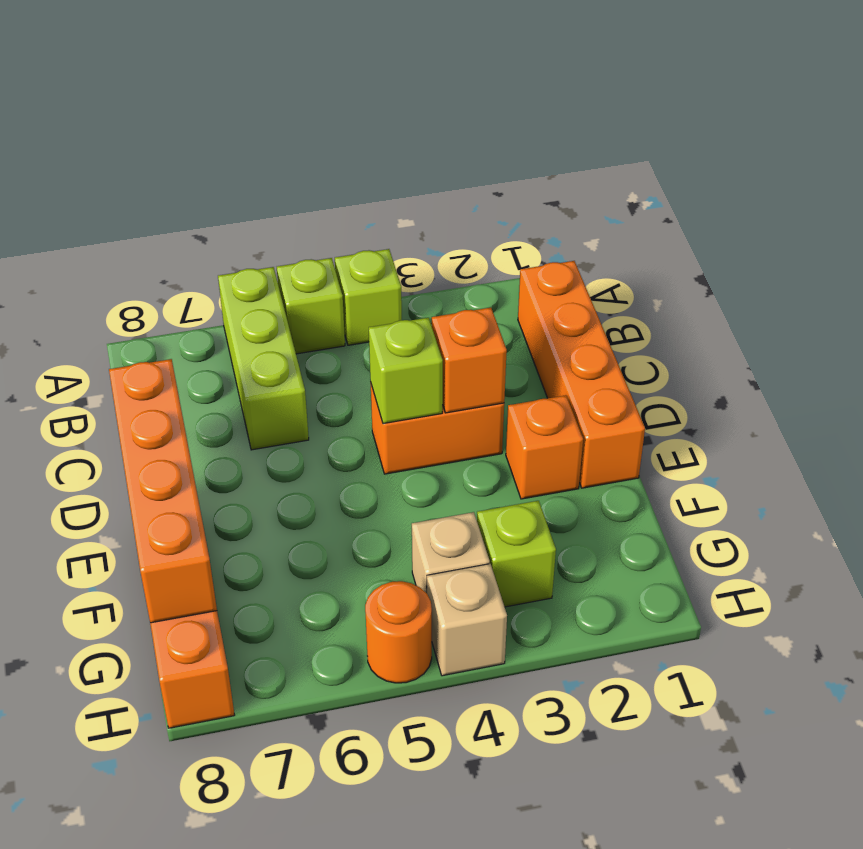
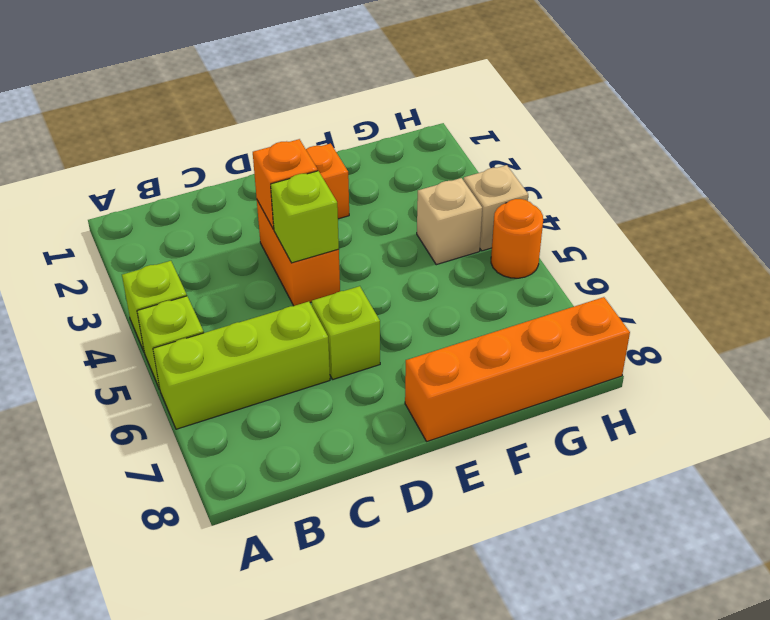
orange 1x4 brick [518,261,645,488] -> none
orange 1x4 brick [109,359,217,623] -> none
lime 1x1 brick [477,501,556,607] -> lime 1x1 brick moved to [312,286,380,379]

